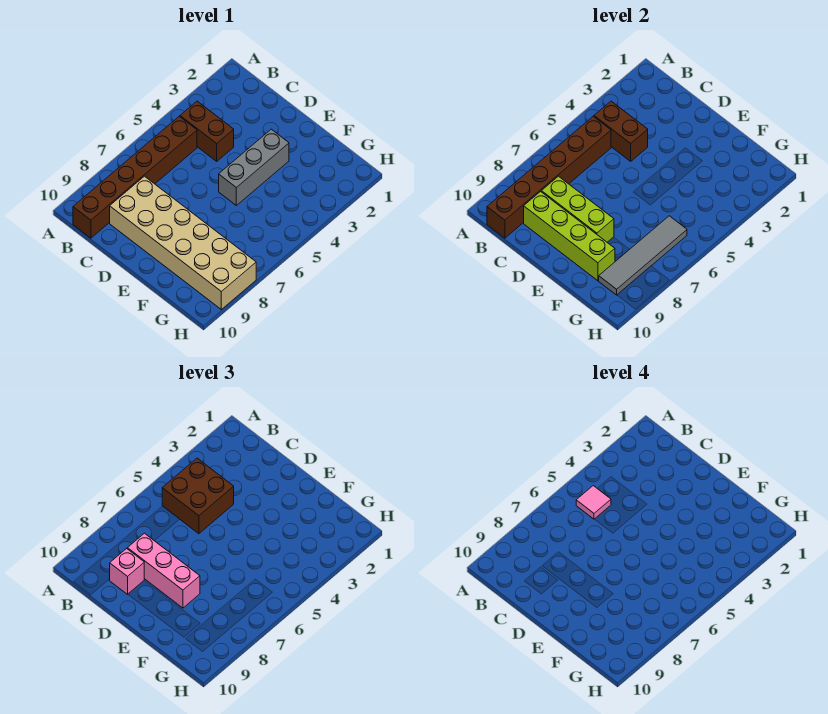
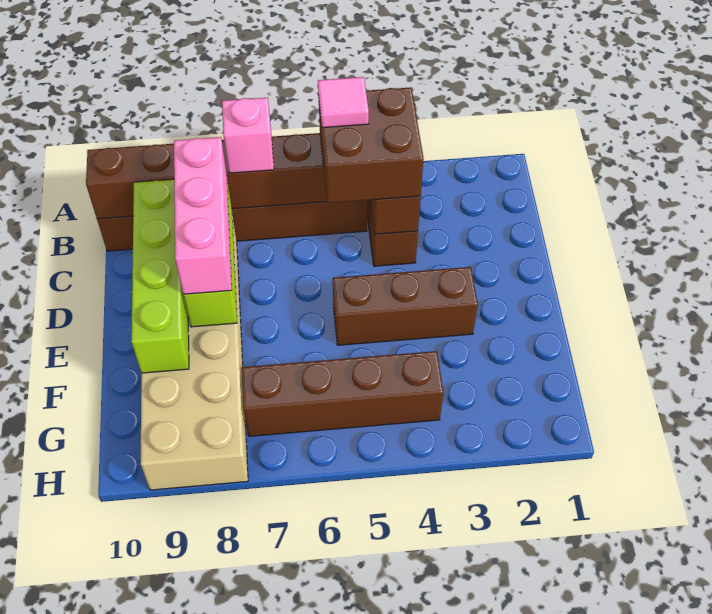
pink 1x1 brick [110,549,144,594] -> pink 1x1 brick moved to [222,98,274,173]
grey 1x3 brick [219,129,289,205] -> brown 1x3 brick [333,267,478,345]
none -> brown 1x4 brick [242,351,443,436]
grey 1x4 tile [598,216,687,295] -> none

